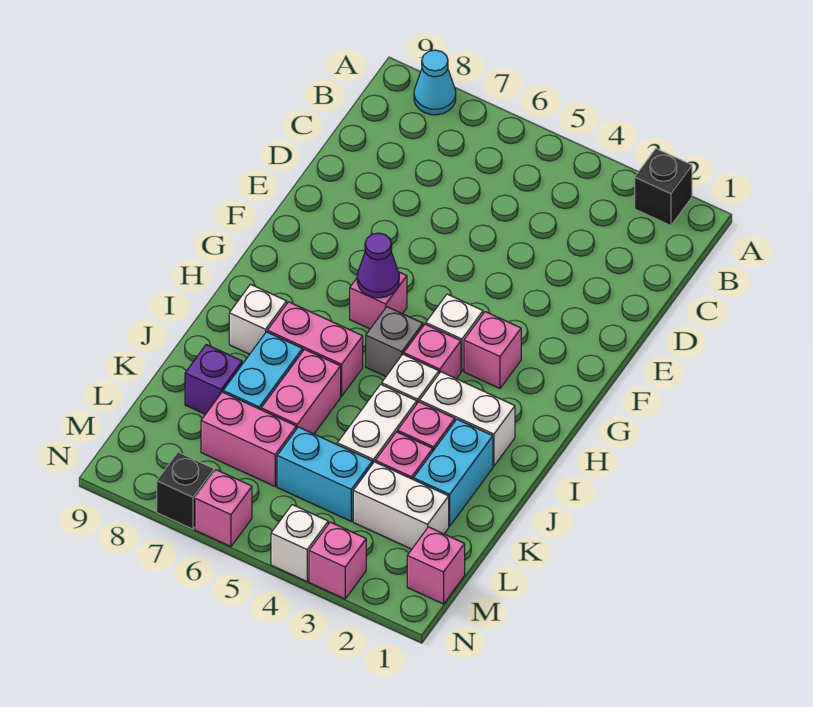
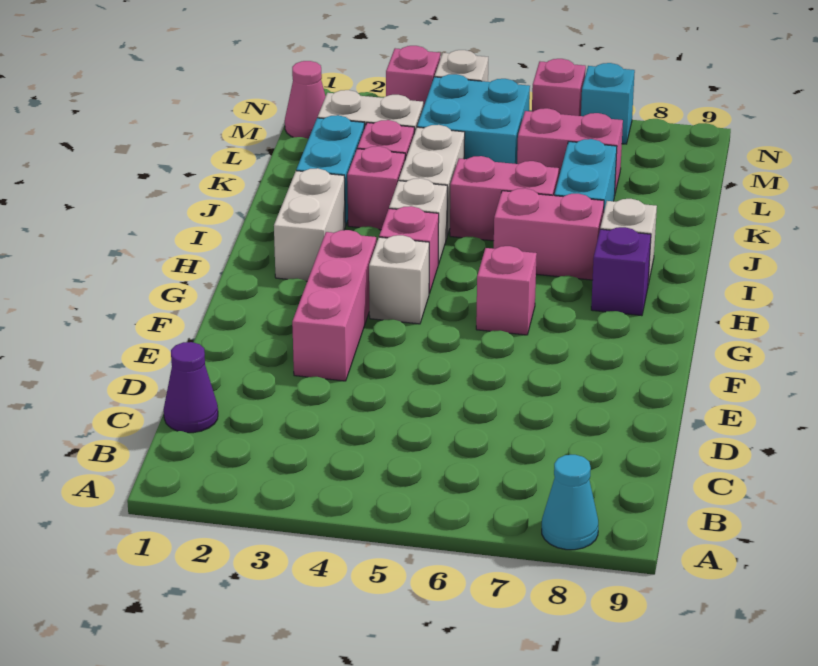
black 1x1 brick [635,149,692,226] -> none
pink 1x1 brick [464,312,521,388] -> pink 1x3 brick [292,230,376,381]
purple 1x1 cone [357,233,399,298] -> purple 1x1 cone moved to [164,342,218,433]
grey 1x1 brick [366,307,423,376] -> none
white 1x2 brick [420,372,515,466] -> white 1x2 brick turned to [274,168,345,281]
pink 1x2 brick [261,349,341,434] -> pink 1x2 brick turned to [450,156,559,241]
purple 1x1 brick [185,345,242,414] -> purple 1x1 brick moved to [591,227,651,316]
cyan 1x2 brick [277,427,373,521] -> cyan 2x2 brick [417,74,530,164]
pink 1x1 brick [407,527,465,604] -> pink 1x1 cone [285,61,326,139]
black 1x1 brick [157,452,214,529] -> cyan 1x1 brick [581,63,635,144]

